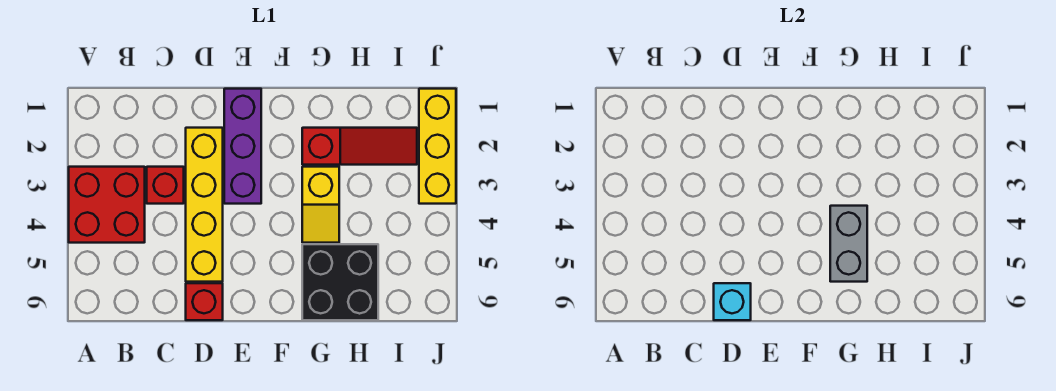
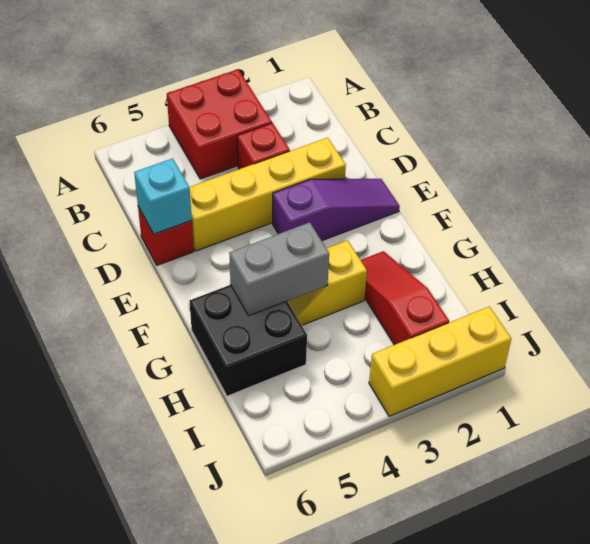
purple 1x3 brick [224,89,261,204] -> purple 1x3 slope [273,179,400,241]
red 1x3 slope [302,128,417,165] -> red 1x3 slope turned to [361,251,449,345]

